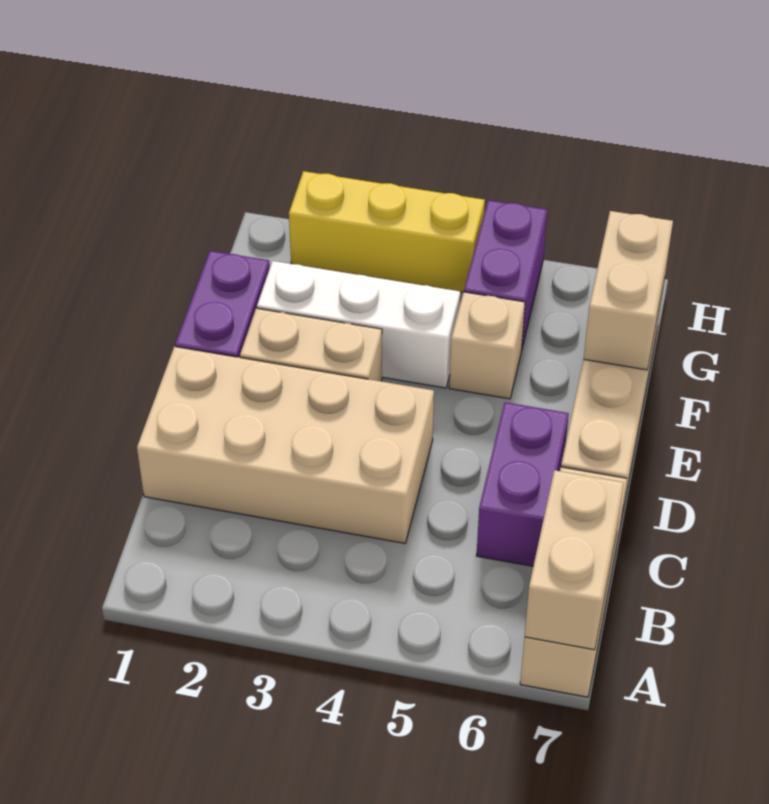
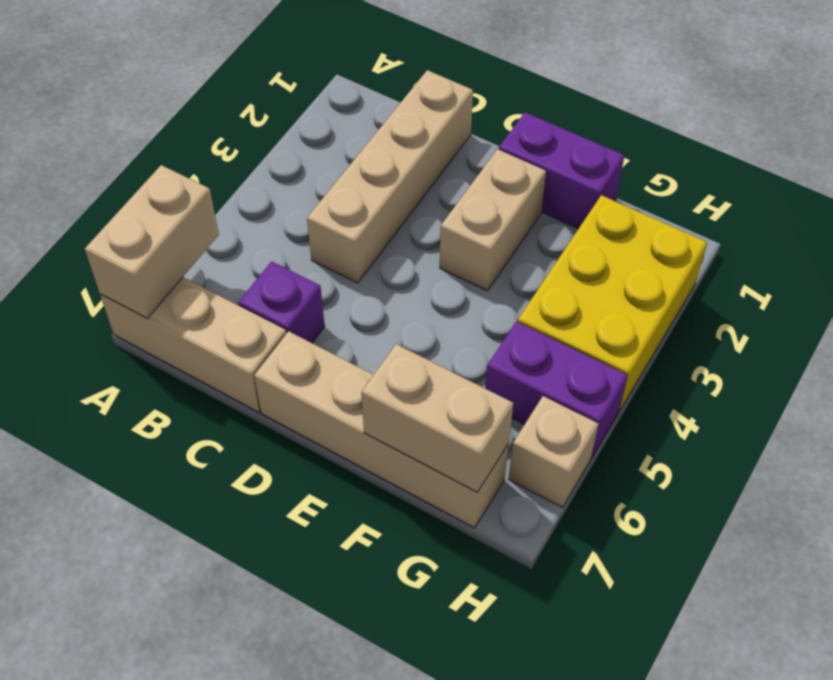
tan 1x2 brick [525,470,624,650] -> tan 1x2 brick turned to [85,165,219,318]
tan 2x4 brick [137,346,434,543] -> tan 1x4 brick [307,70,473,283]
purple 1x2 brick [477,402,569,566] -> purple 1x1 brick [238,261,325,343]
white 1x3 brick [257,261,460,388] -> none
tan 1x1 brick [449,292,525,399] -> tan 1x1 brick moved to [509,396,598,507]
yellow 1x3 brick [289,171,485,292] -> yellow 2x3 brick [518,195,707,411]

